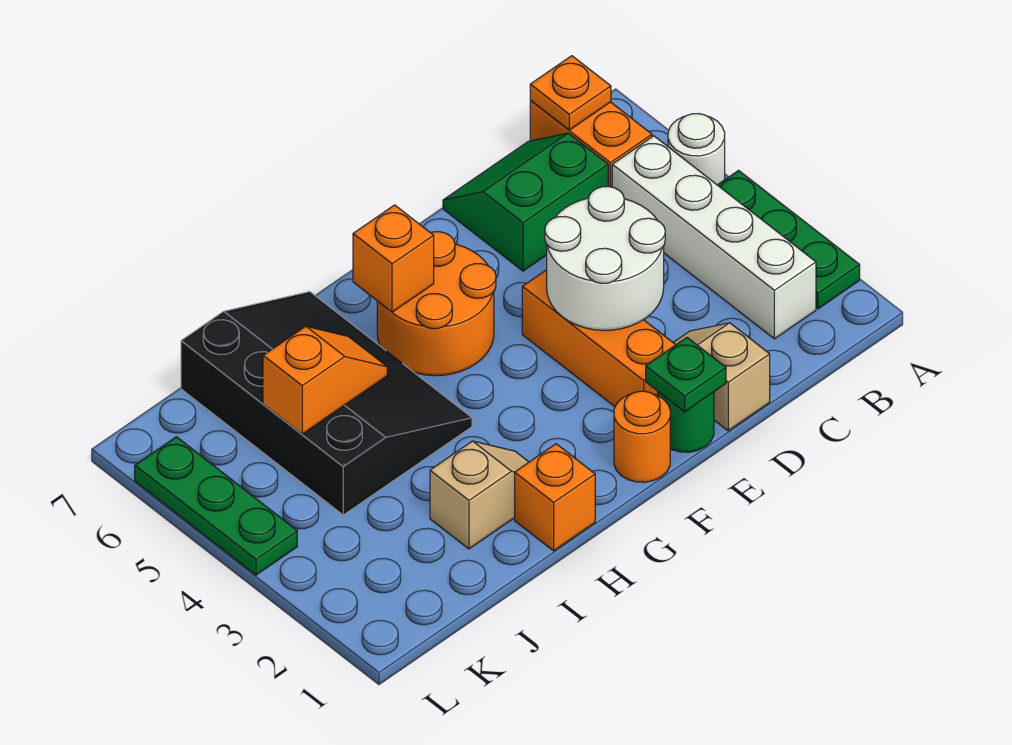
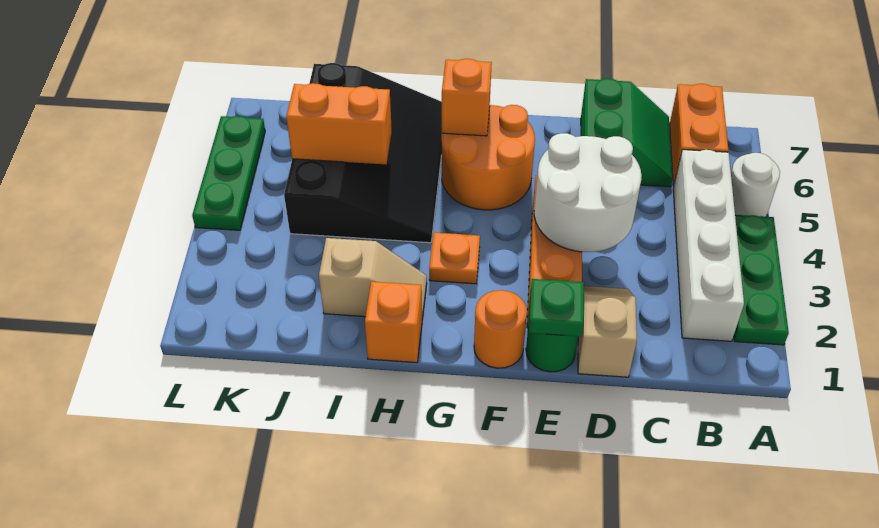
orange 1x1 plate [530,56,611,130] -> orange 1x1 plate moved to [429,232,480,284]
green 2x2 slope [443,133,608,271] -> green 2x2 slope turned to [581,78,673,187]
orange 1x2 slope [263,326,387,434] -> orange 1x2 brick [286,83,392,164]

